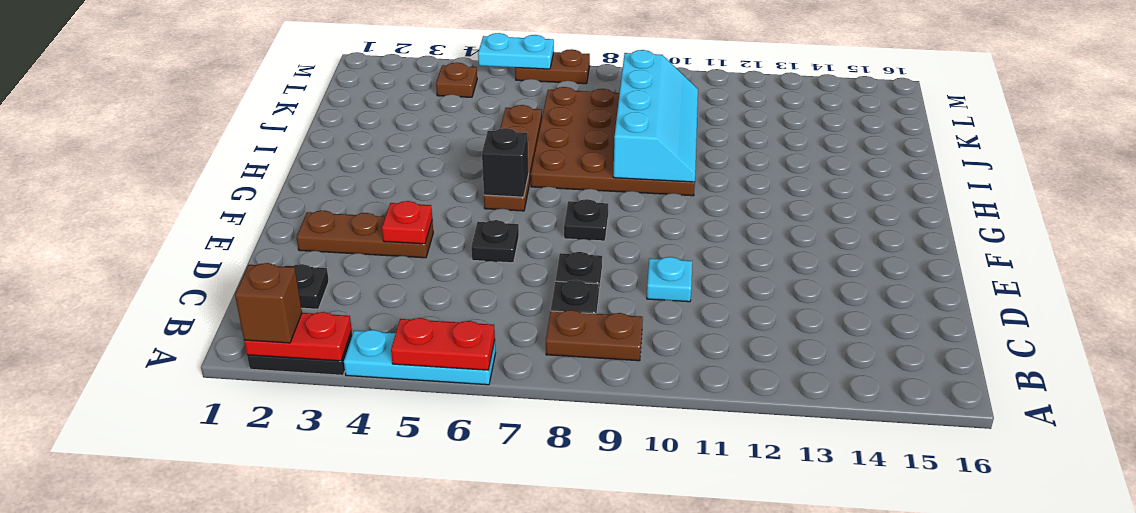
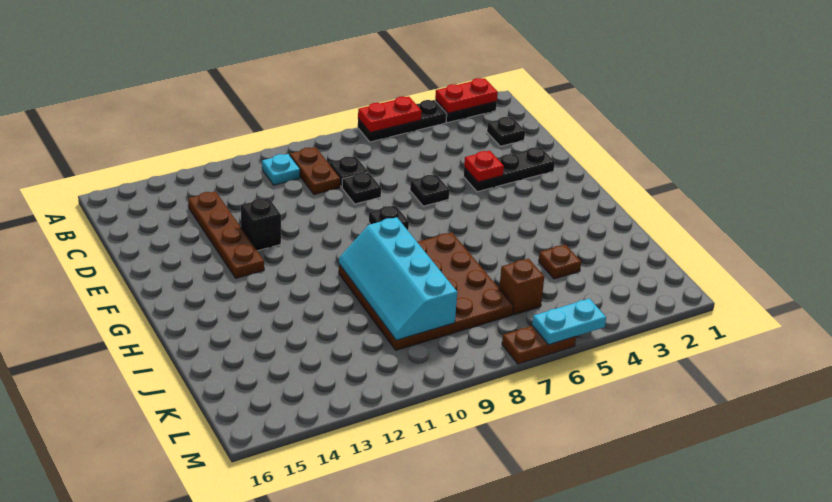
brown 1x1 brick [235,263,302,343] -> brown 1x1 brick moved to [499,259,544,315]
cyan 1x3 plate [344,330,496,385] -> black 1x3 plate [358,100,447,142]
brown 1x2 plate [546,310,643,361] -> brown 1x2 plate turned to [290,147,340,195]
cyan 1x1 plate [647,257,692,302] -> cyan 1x1 plate moved to [262,154,300,185]
brown 1x3 plate [297,211,433,258] -> black 1x3 plate [463,147,555,192]
brown 1x4 plate [484,105,542,211] -> brown 1x4 plate moved to [188,191,264,278]
black 1x1 brick [482,128,529,197] -> black 1x1 brick moved to [241,198,281,251]
brown 1x1 plate [436,63,477,97] -> brown 1x1 plate moved to [539,245,581,279]

